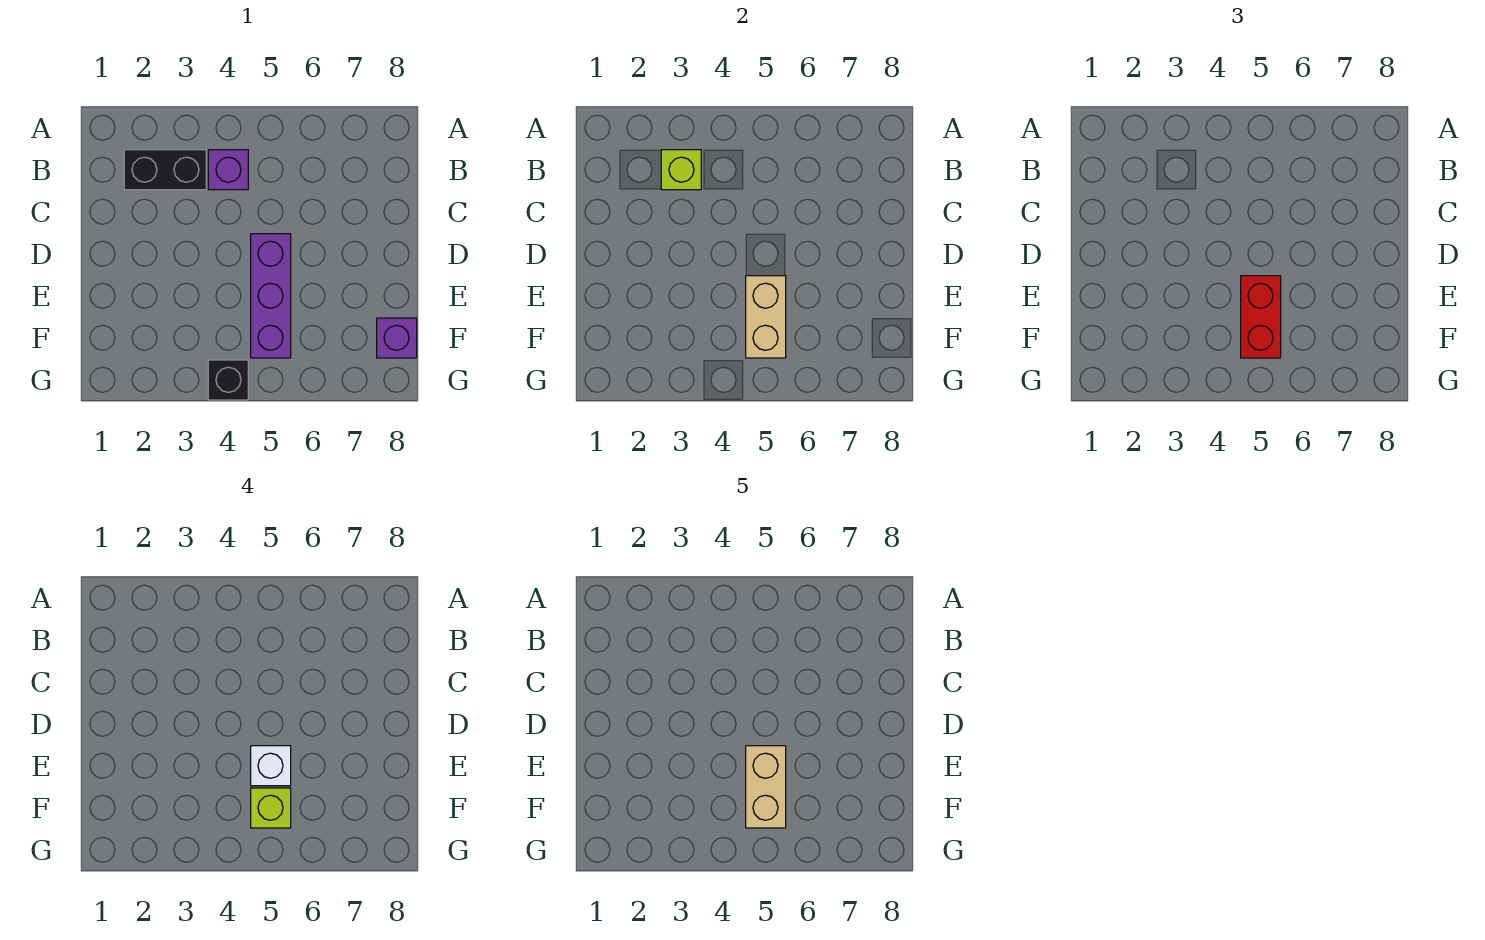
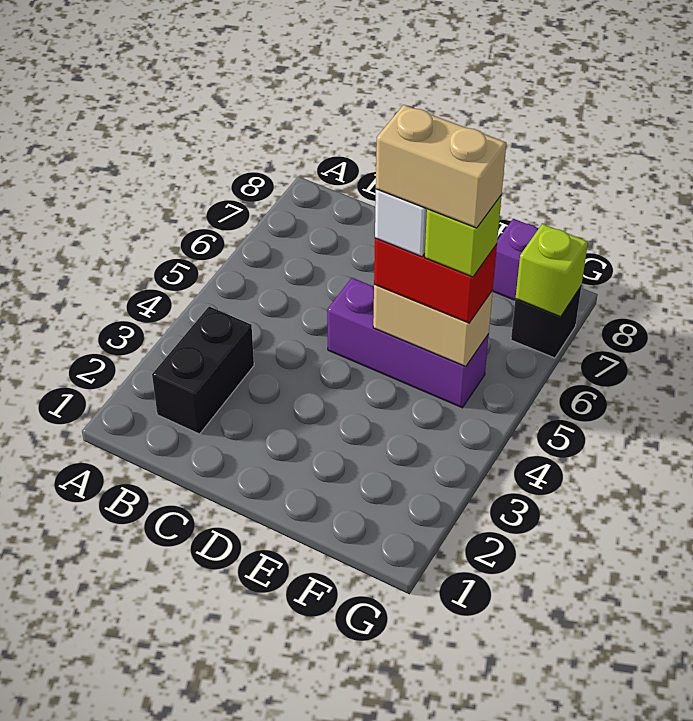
lime 1x1 brick [661,150,701,190] -> lime 1x1 brick moved to [516,224,588,317]
purple 1x1 brick [208,150,248,190] -> none
black 1x1 brick [208,360,248,400] -> black 1x1 brick moved to [511,287,581,358]

